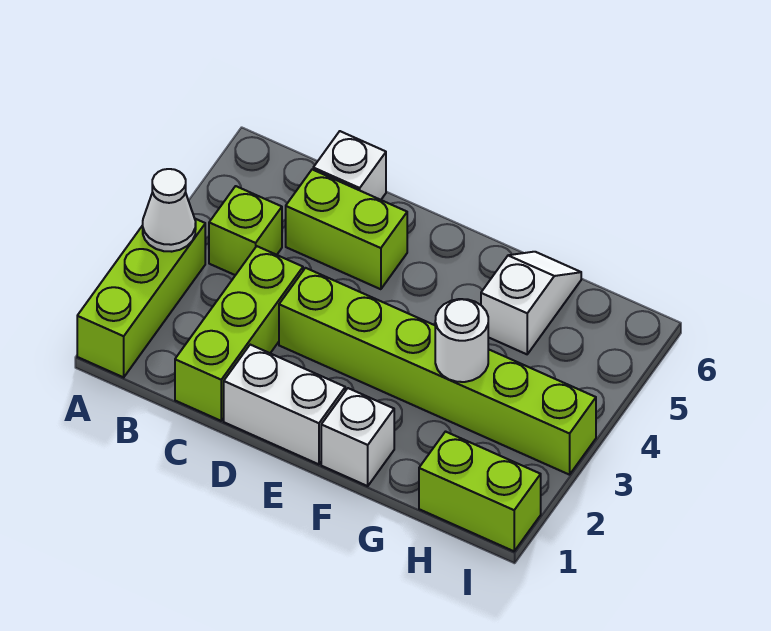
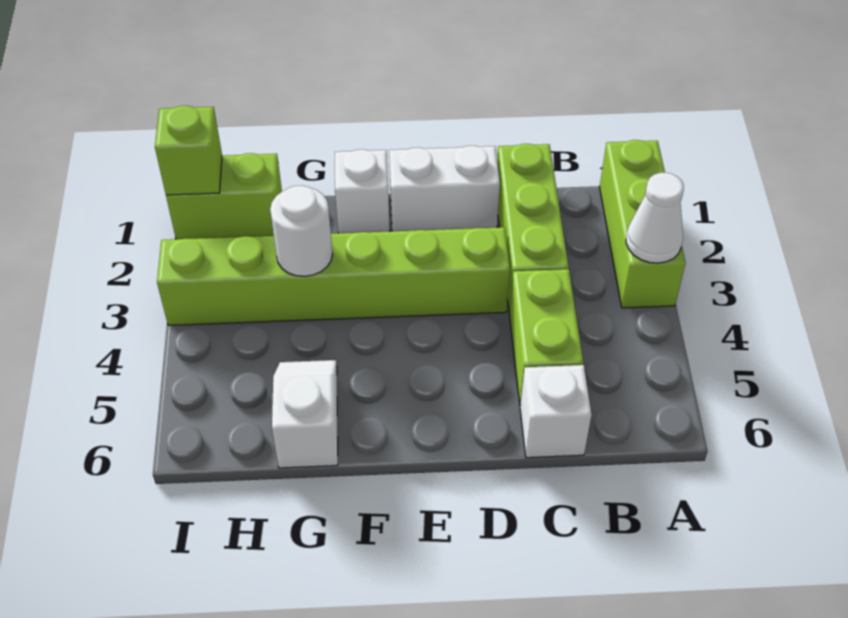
lime 1x1 brick [209,186,282,275] -> lime 1x1 brick moved to [155,106,222,195]
lime 1x2 brick [286,170,407,289] -> lime 1x2 brick turned to [509,269,583,406]
white 1x2 slope [481,252,581,354] -> white 1x2 slope turned to [272,360,338,468]

